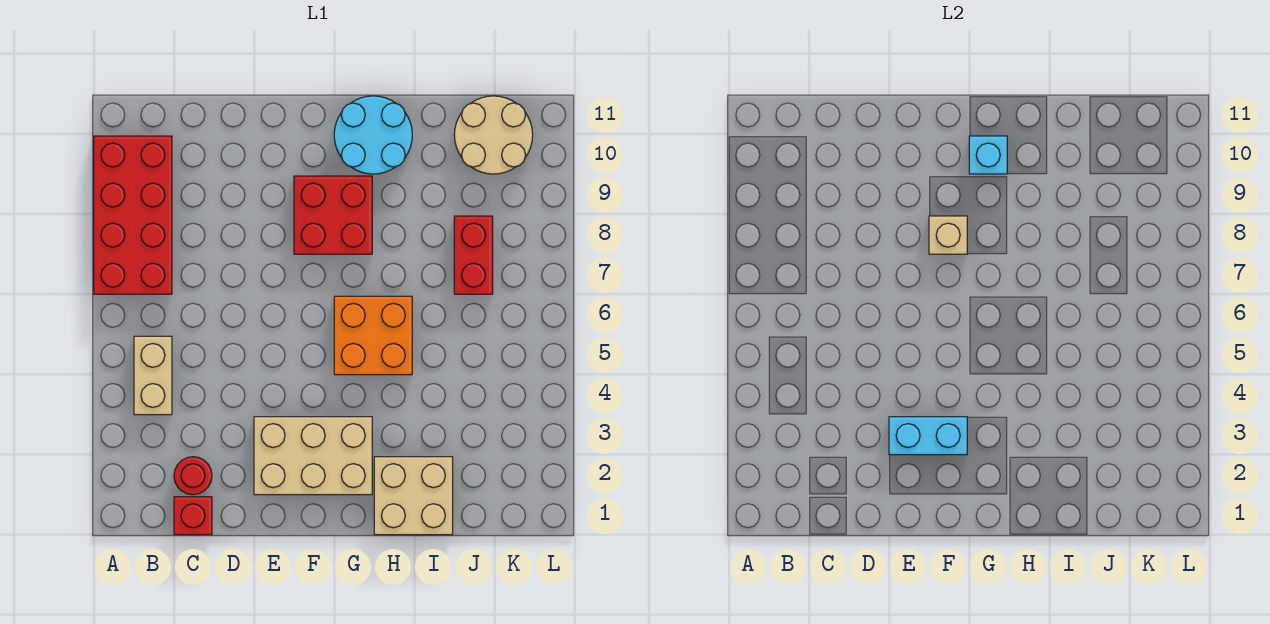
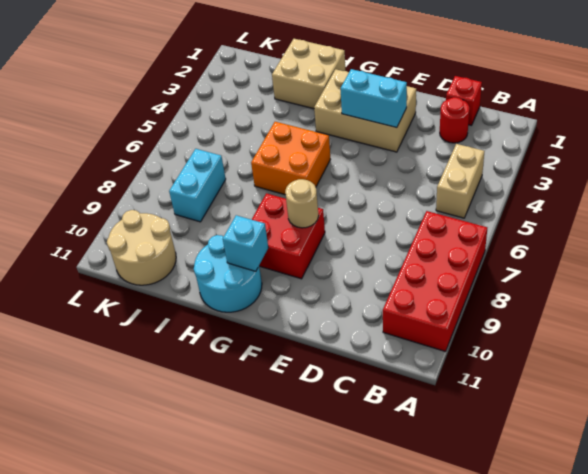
tan 1x1 brick [929,216,967,254] -> tan 1x1 round brick [285,179,318,228]
red 1x2 brick [454,216,493,294] -> cyan 1x2 brick [169,149,226,222]

